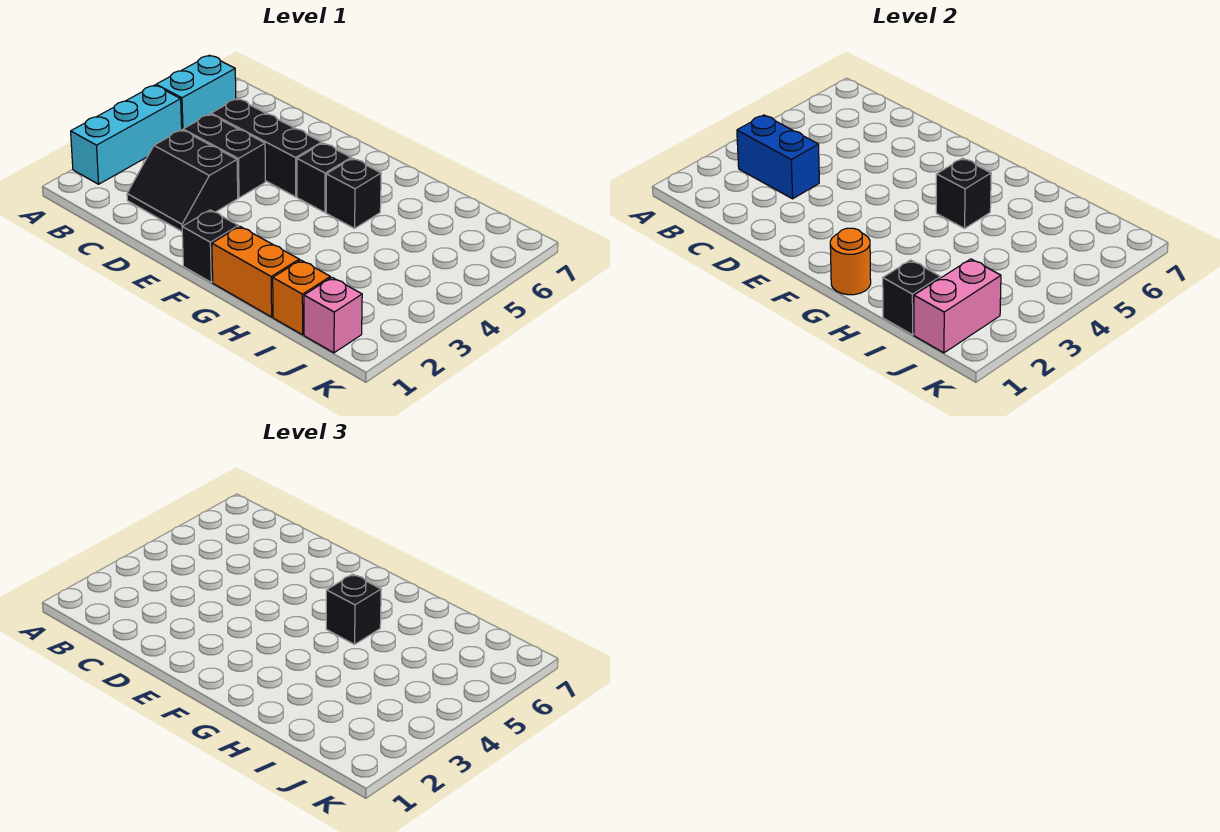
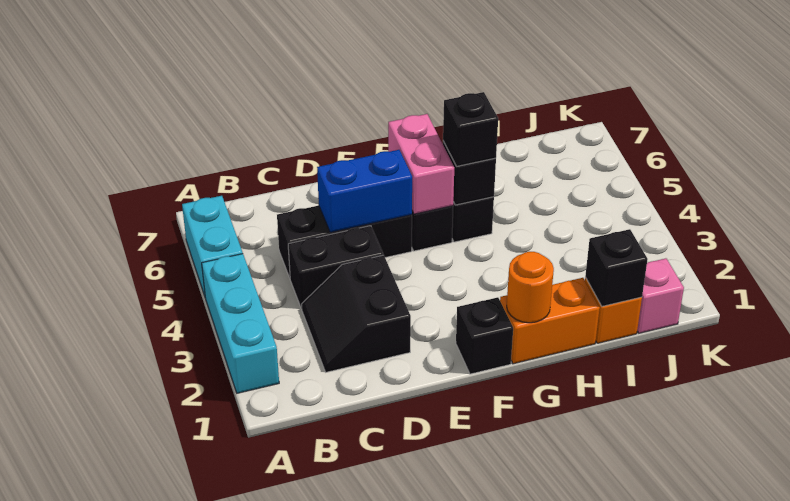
blue 1x2 brick [737,115,819,199] -> blue 1x2 brick moved to [317,150,412,232]
black 2x2 slope [127,130,238,231] -> black 2x2 slope turned to [302,255,411,372]
pink 1x2 brick [914,259,1001,353] -> pink 1x2 brick moved to [388,114,454,214]

